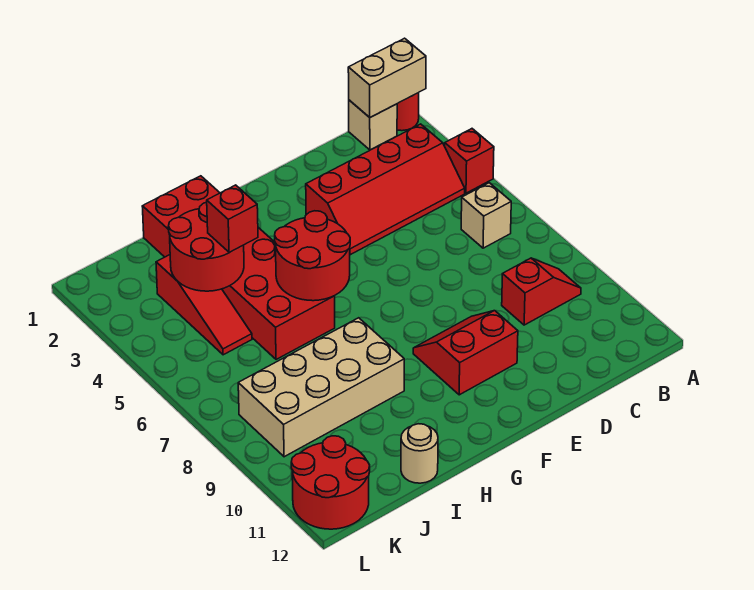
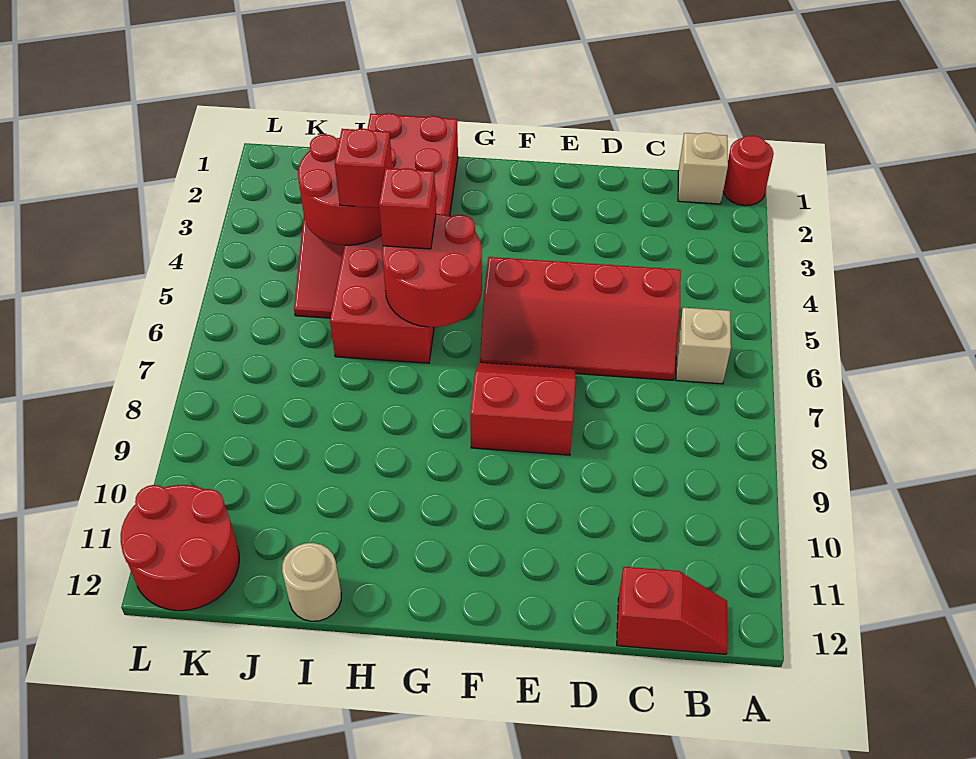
tan 1x2 brick [348,38,426,117] -> none
red 1x1 brick [445,129,494,193] -> red 1x1 brick moved to [379,168,436,249]
red 2x4 slope [306,124,465,255] -> red 2x4 slope moved to [480,257,681,380]
red 1x2 slope [502,258,581,325] -> red 1x2 slope moved to [617,567,728,654]
red 2x2 slope [413,311,518,395] -> red 2x2 slope moved to [470,362,576,455]
tan 2x4 brick [238,318,404,457] -> none

